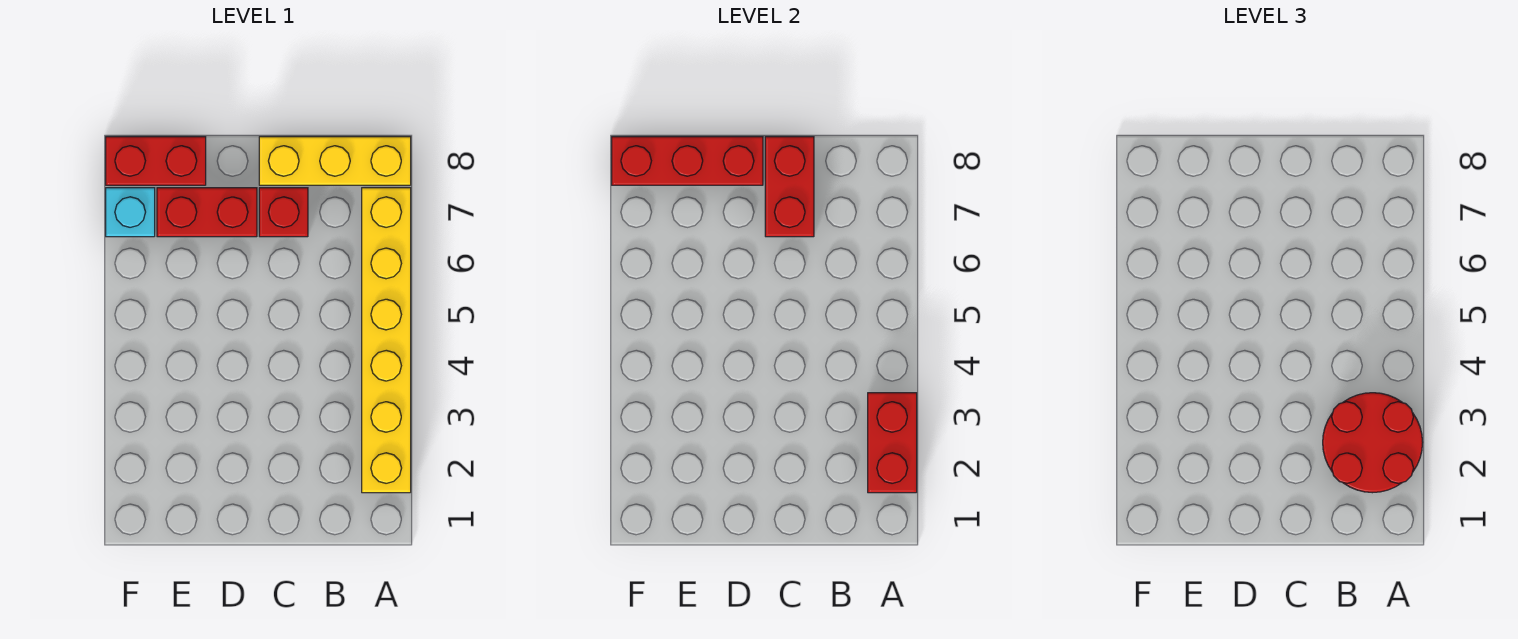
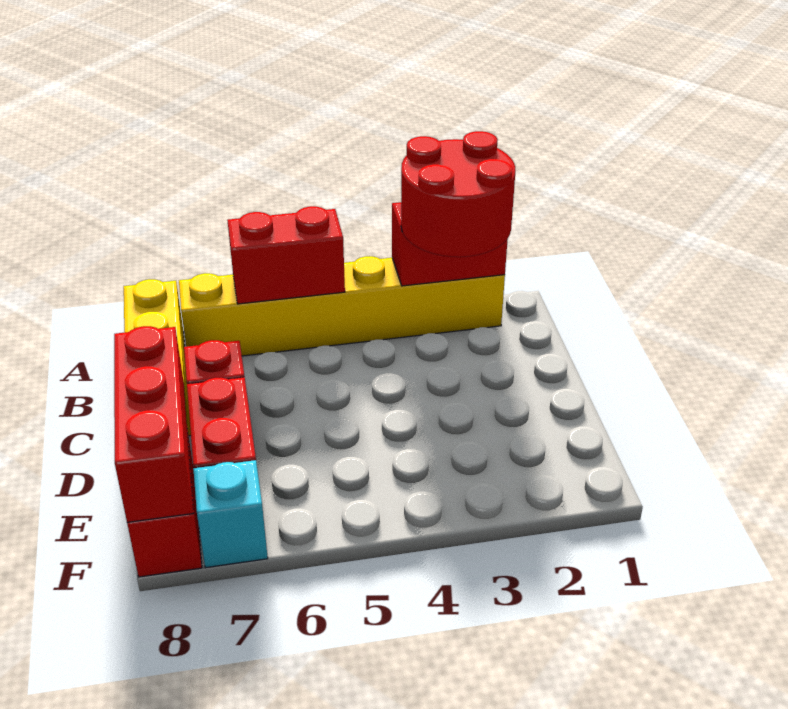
red 1x2 brick [765,137,814,237] -> red 1x2 brick moved to [227,206,345,304]

